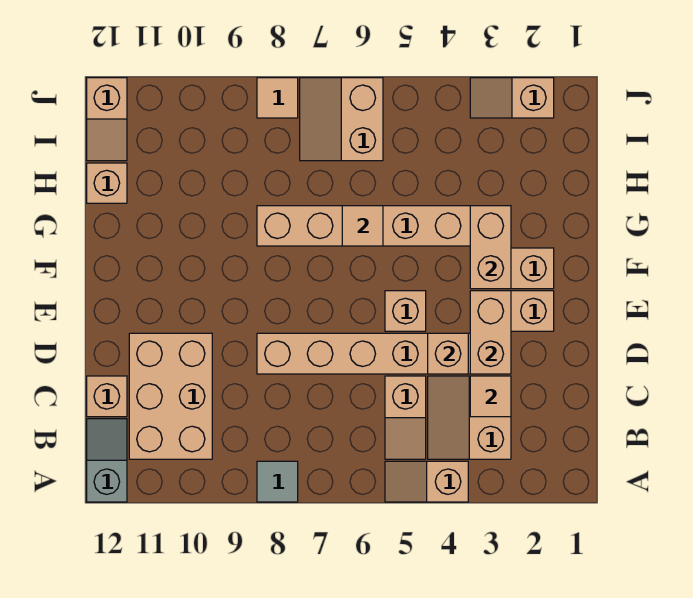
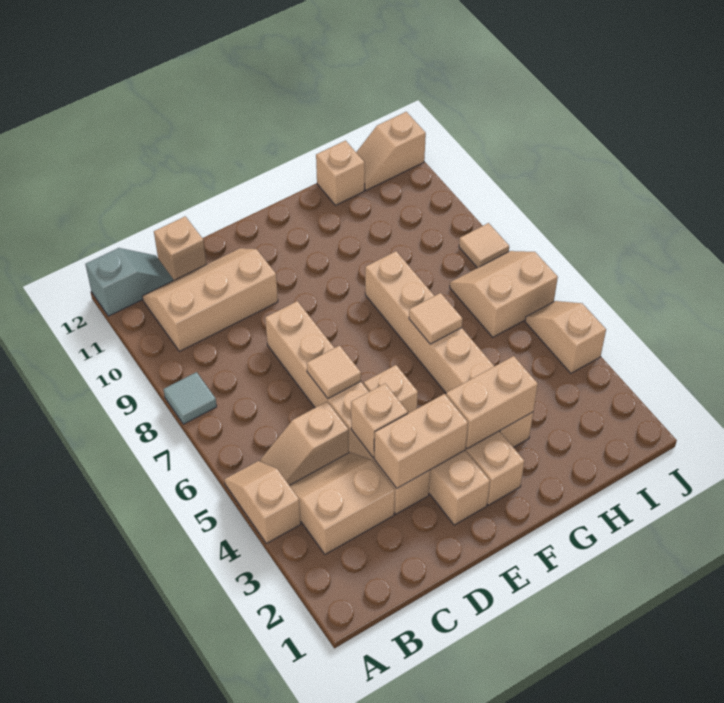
tan 2x3 brick [129,333,212,459] -> tan 2x3 slope [142,248,278,351]
tan 1x1 tile [470,376,511,417] -> tan 1x1 tile moved to [307,346,361,399]
tan 1x2 slope [470,78,554,118] -> tan 1x2 slope moved to [525,301,606,373]

